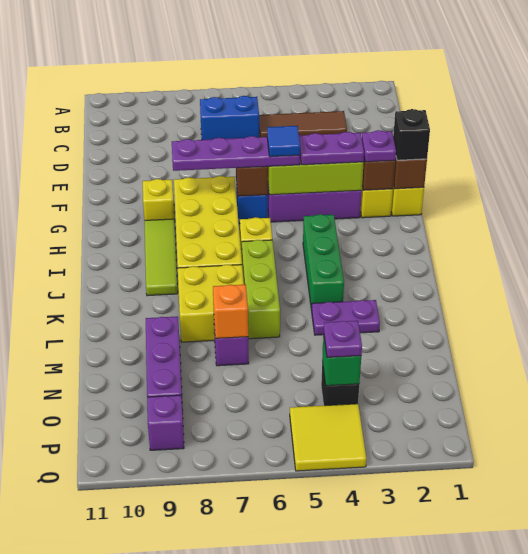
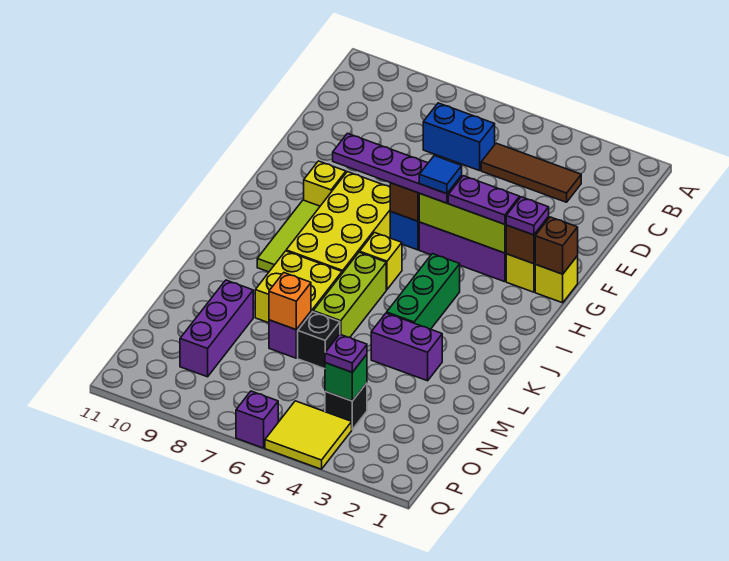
black 1x1 brick [393,109,430,160] -> black 1x1 brick moved to [298,312,340,369]
purple 1x2 plate [312,300,380,335] -> purple 1x2 brick [371,313,442,381]
purple 1x1 brick [147,395,184,450] -> purple 1x1 brick moved to [236,391,278,448]

